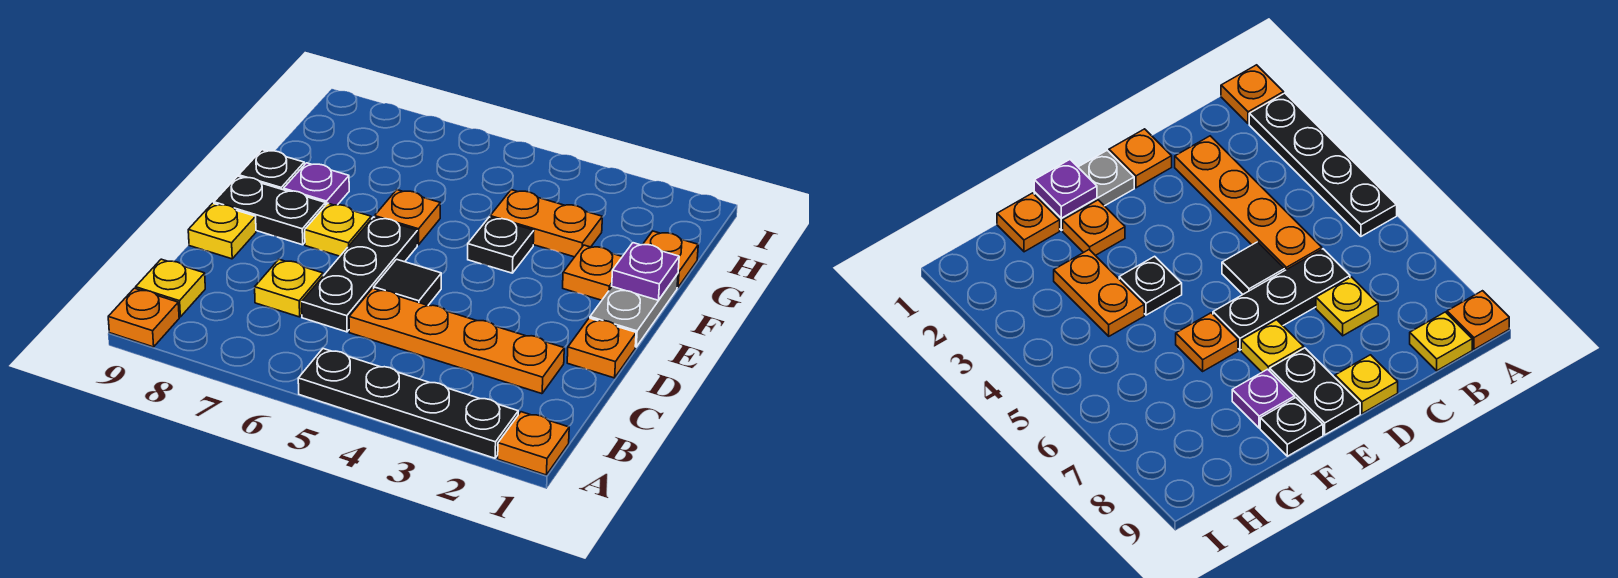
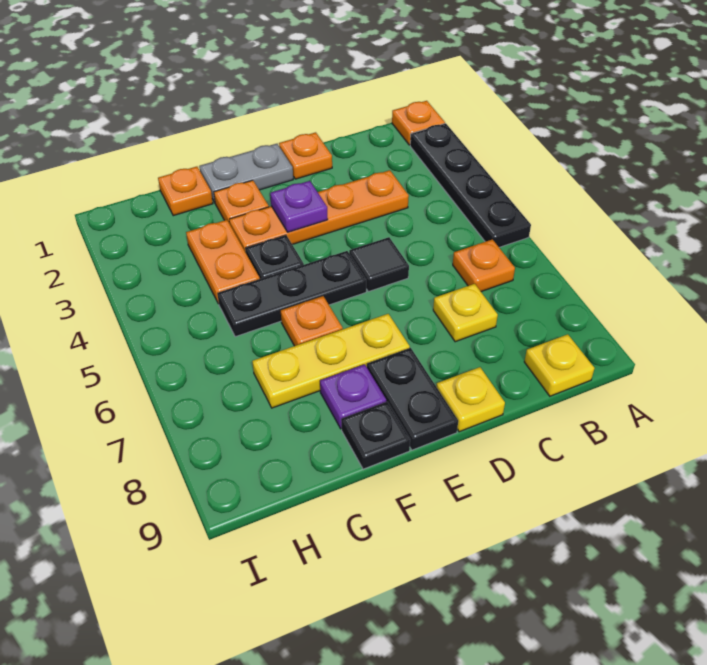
orange 1x1 plate [108,288,179,347] -> orange 1x1 plate moved to [453,239,515,292]
orange 1x4 plate [349,288,564,394] -> orange 1x4 plate turned to [229,170,409,252]
black 1x3 plate [302,217,418,332] -> black 1x3 plate moved to [217,251,366,337]
yellow 1x1 plate [305,203,371,256] -> yellow 1x3 plate [252,314,410,408]
purple 1x1 plate [612,243,679,300] -> purple 1x1 plate moved to [270,181,328,232]

